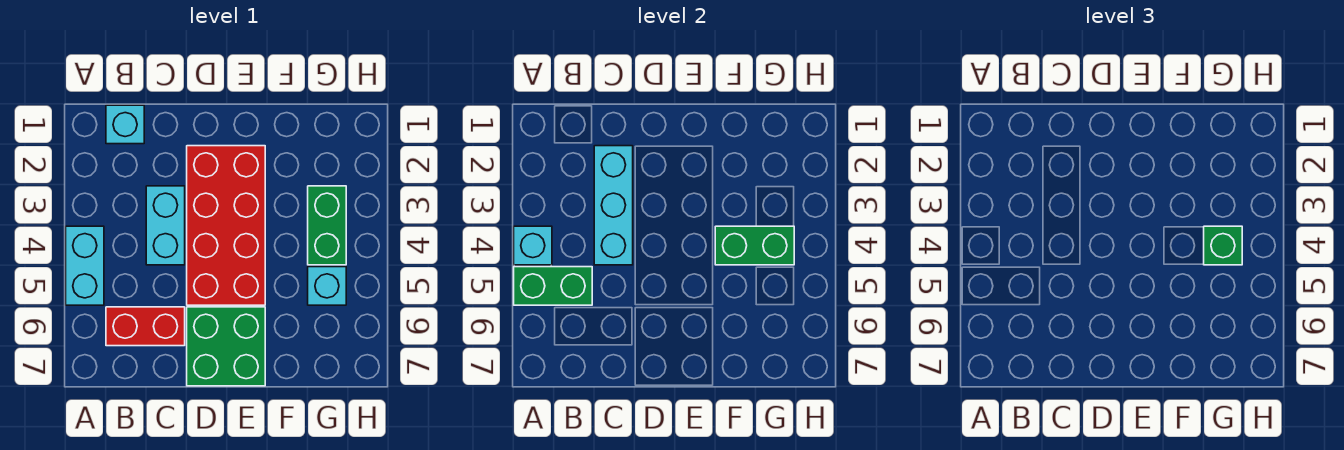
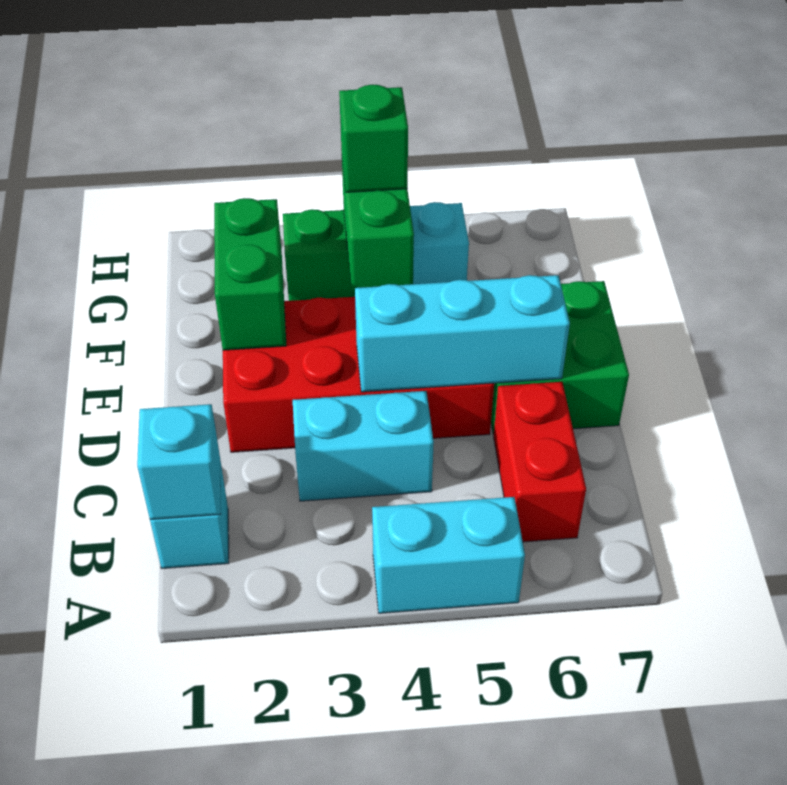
cyan 1x1 brick [514,226,552,265] -> cyan 1x1 brick moved to [137,404,221,519]
green 1x2 brick [514,267,592,305] -> green 1x2 brick moved to [214,198,286,350]
cyan 1x3 brick [594,146,633,265] -> cyan 1x3 brick moved to [355,275,570,392]

